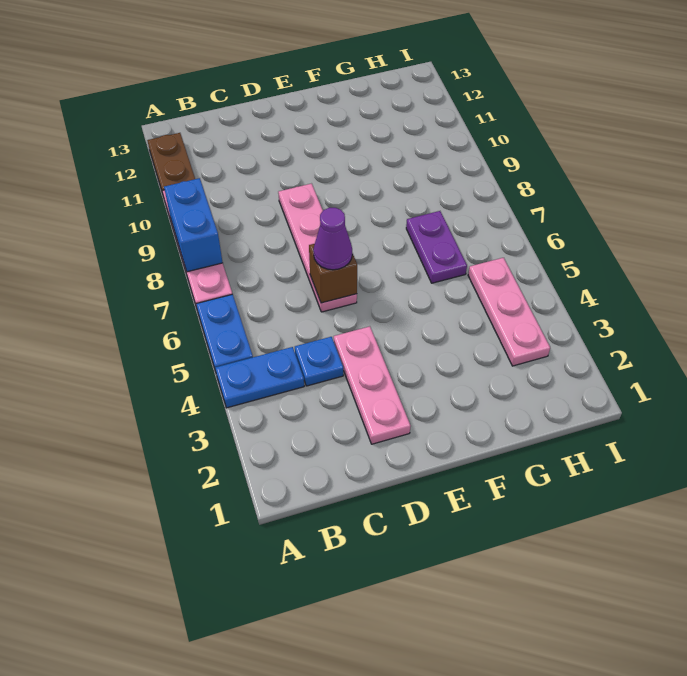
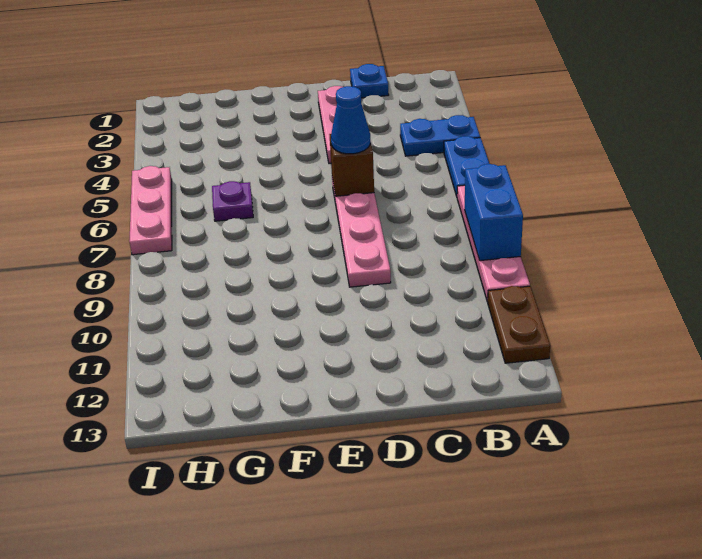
blue 1x1 plate [295,337,343,386] -> blue 1x1 plate moved to [350,64,389,98]
purple 1x1 cone [313,208,352,270] -> blue 1x1 cone [331,86,370,154]
purple 1x2 plate [406,211,467,283] -> purple 1x1 plate [212,181,253,221]
pink 1x3 plate [468,258,550,366] -> pink 1x3 plate moved to [129,166,172,255]

